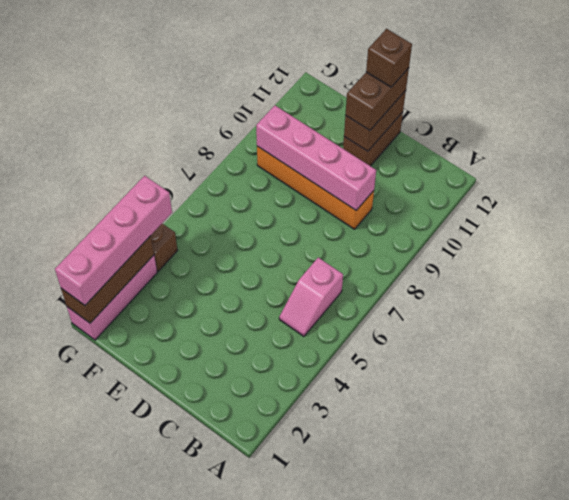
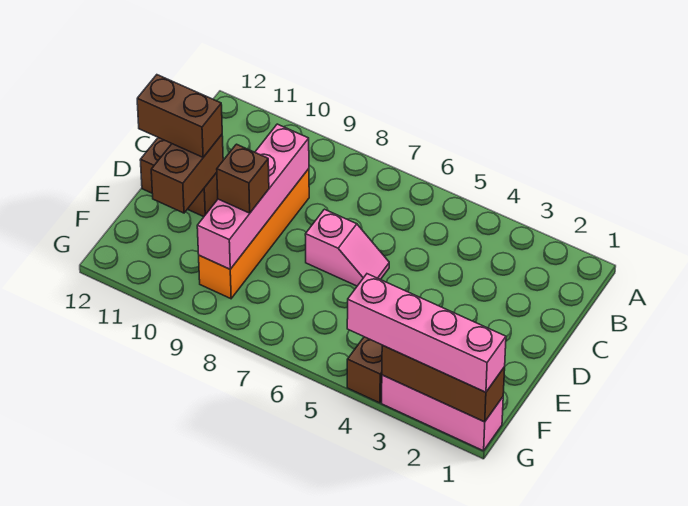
pink 1x2 slope [279,258,343,336] -> pink 1x2 slope moved to [305,209,389,286]
brown 1x2 brick [344,91,406,151] -> brown 1x2 brick turned to [151,135,223,213]
brown 1x1 brick [366,29,412,87] -> brown 1x1 brick moved to [217,144,269,213]

